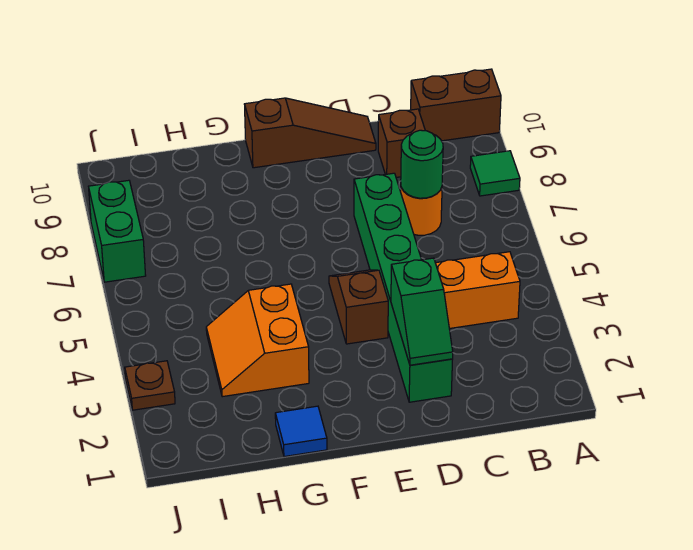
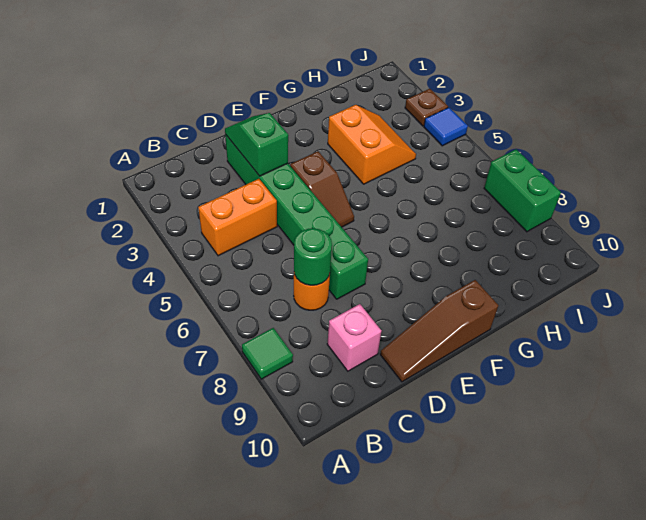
brown 1x2 brick [411,69,501,141] -> none
brown 1x1 brick [378,109,425,177] -> pink 1x1 brick [327,304,382,371]
blue 1x1 tile [275,406,327,457] -> blue 1x1 tile moved to [424,107,468,146]

